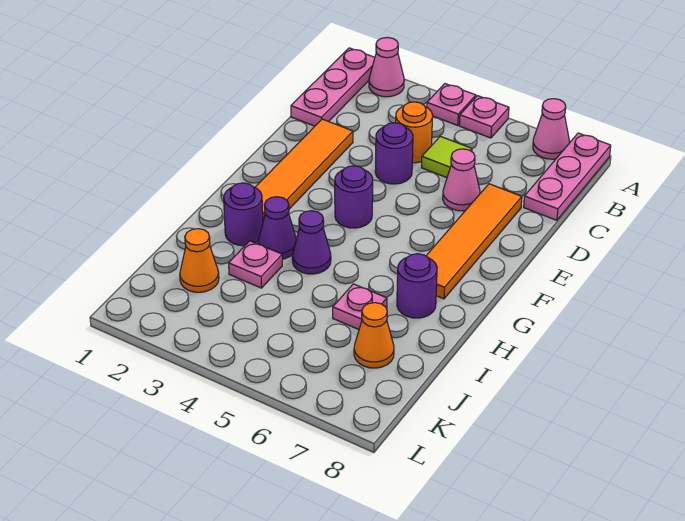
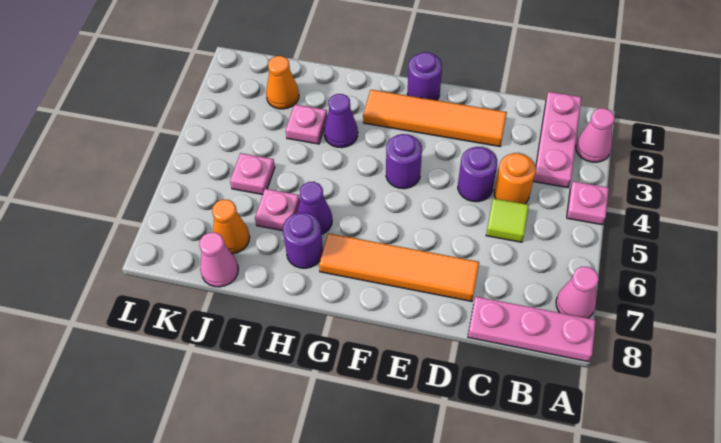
pink 1x3 plate [291,48,375,126] -> pink 1x3 plate turned to [534,92,582,188]
pink 1x1 plate [459,96,509,138] -> pink 1x1 plate moved to [230,153,275,195]
pink 1x1 cone [443,149,480,211] -> pink 1x1 cone moved to [200,232,238,287]
purple 1x1 round brick [224,183,263,246] -> purple 1x1 round brick moved to [407,52,442,100]
purple 1x1 cone [292,211,331,274] -> purple 1x1 cone moved to [297,182,332,235]

